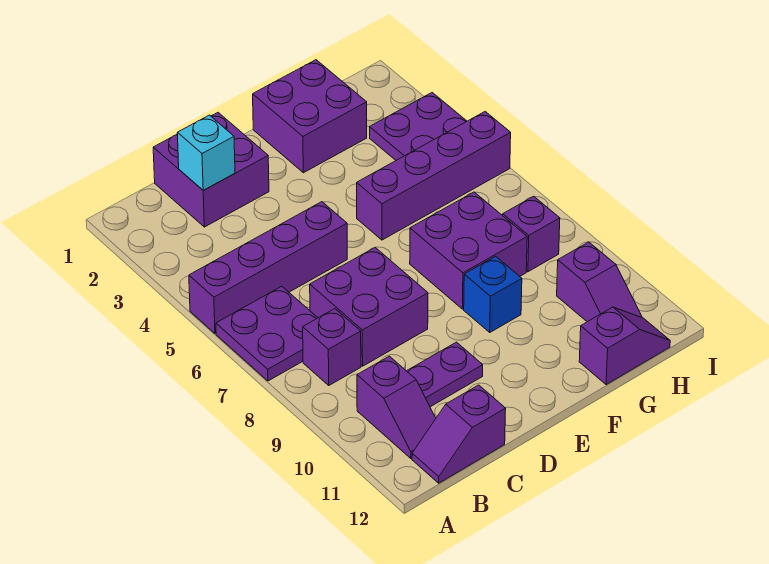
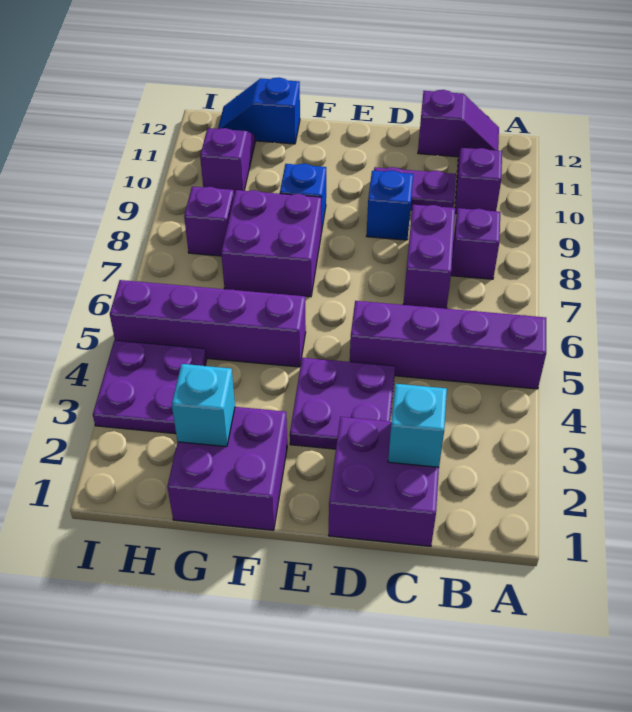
purple 2x2 plate [216,286,318,381] -> purple 2x2 plate moved to [290,358,395,449]
purple 2x2 brick [310,248,428,366] -> purple 1x2 brick [403,205,455,309]
none -> blue 1x1 brick [367,171,413,240]
none -> cyan 1x1 brick [172,364,235,447]
purple 1x2 slope [579,307,670,385] -> blue 1x2 slope [218,78,300,144]

